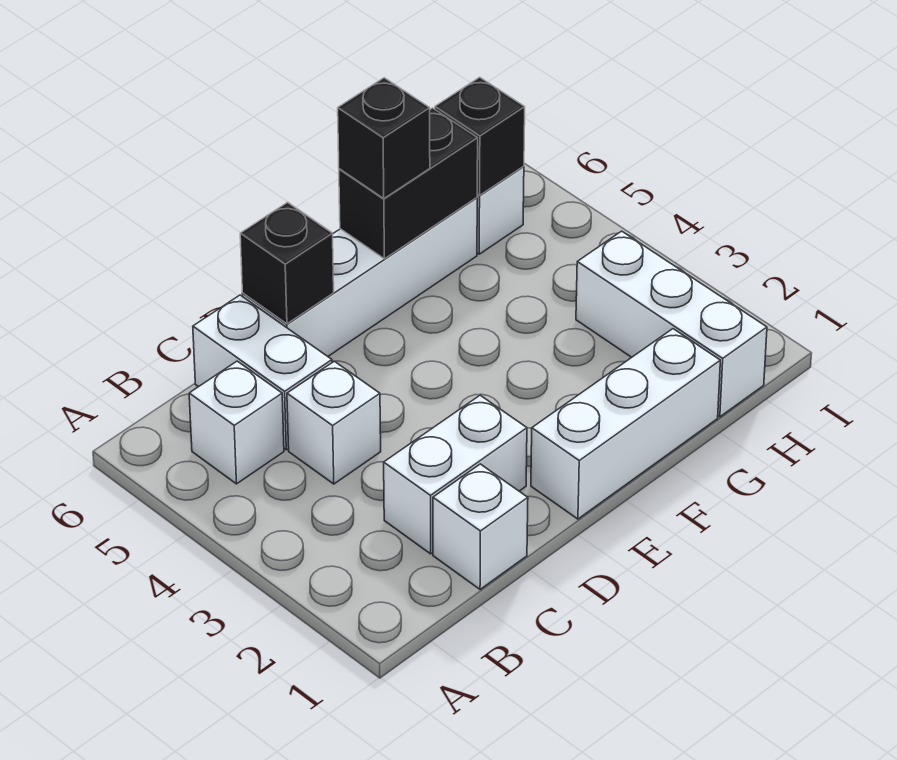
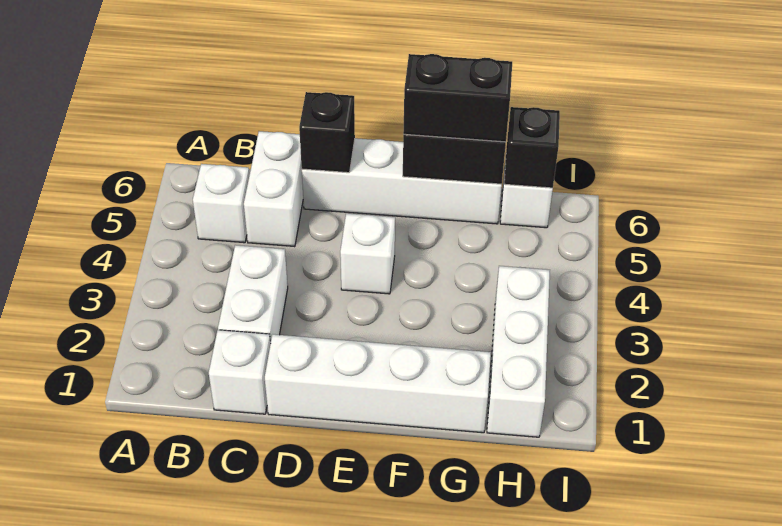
white 1x2 brick [384,395,527,554] -> white 1x2 brick turned to [218,245,288,343]
white 1x1 brick [287,361,381,484] -> white 1x1 brick moved to [340,213,395,294]
white 1x3 brick [531,329,720,519] -> white 1x4 brick [265,334,491,433]
black 1x1 brick [338,78,430,199] -> black 1x2 brick [403,54,512,142]

